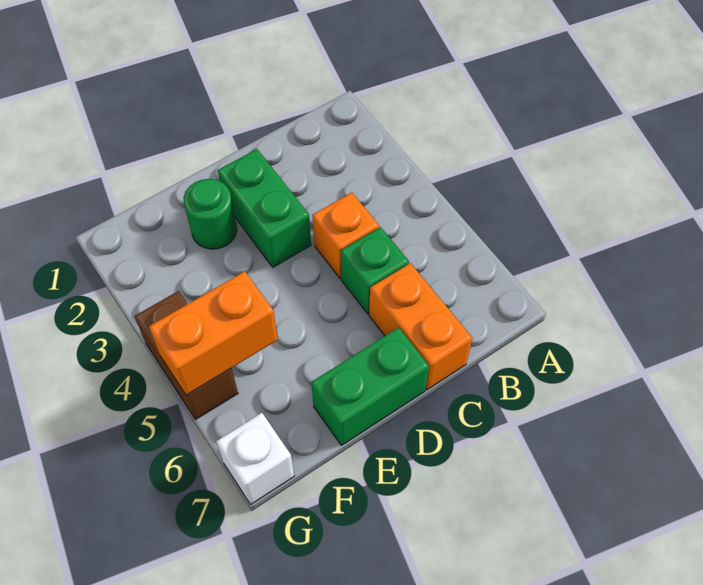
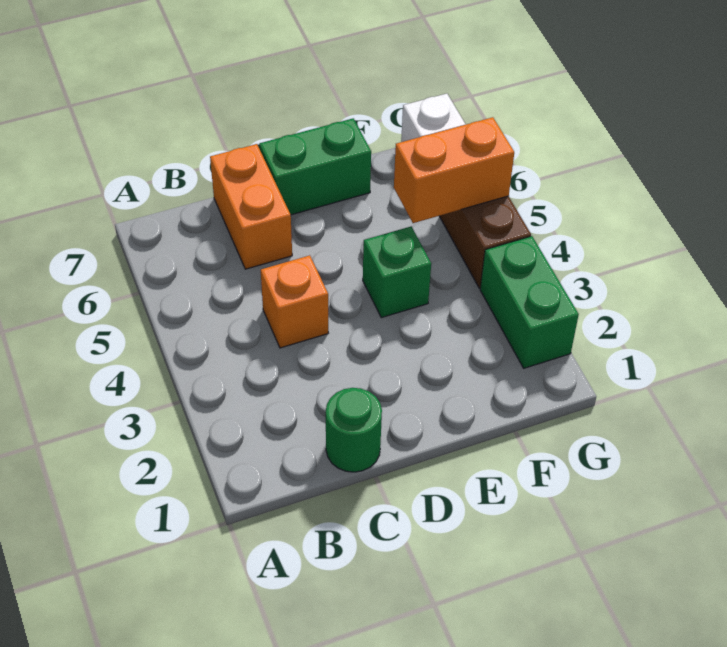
green 1x1 brick [341,227,409,314] -> green 1x1 brick moved to [363,226,431,318]
green 1x2 brick [218,149,311,267] -> green 1x2 brick moved to [480,236,579,368]
green 1x1 round brick [183,179,237,249] -> green 1x1 round brick moved to [326,388,382,472]

